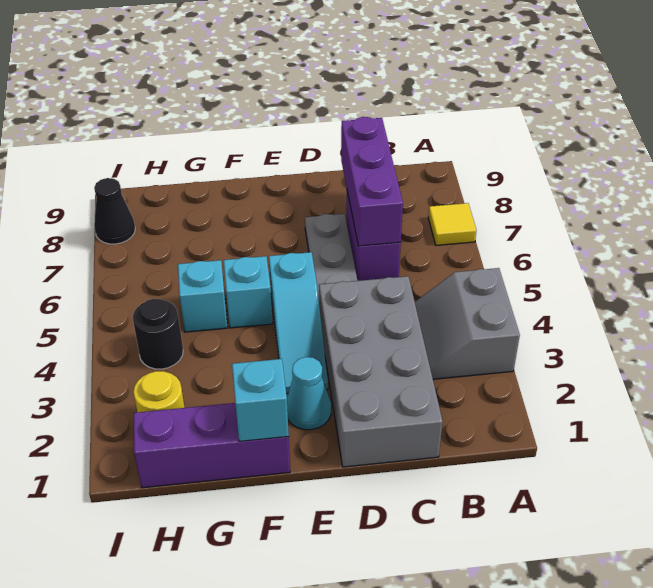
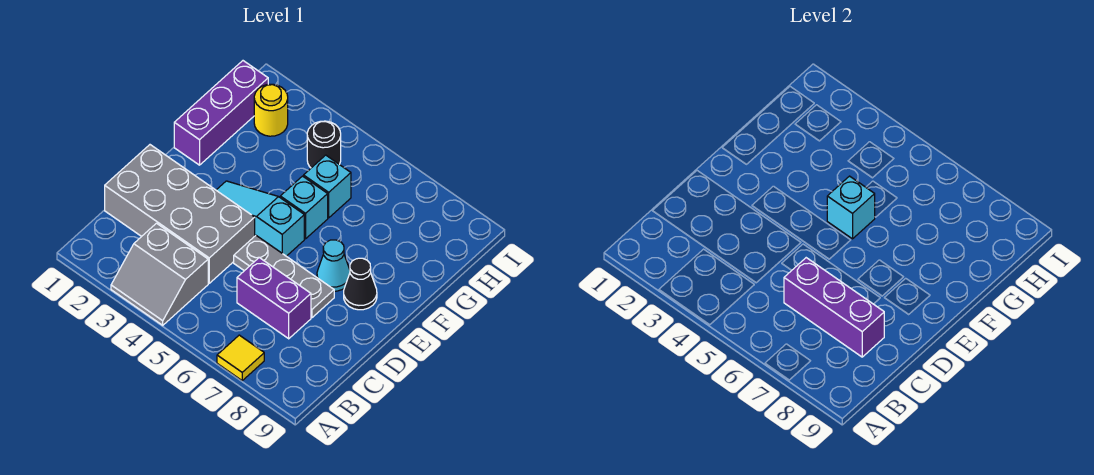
grey 2x2 slope [415,268,520,379] -> grey 2x2 slope turned to [111,223,208,325]
cyan 1x1 cone [287,357,331,430] -> cyan 1x1 cone moved to [317,240,350,291]
cyan 1x1 brick [232,359,289,441] -> cyan 1x1 brick moved to [827,176,875,239]
black 1x1 cone [94,178,135,244] -> black 1x1 cone moved to [344,258,377,310]

